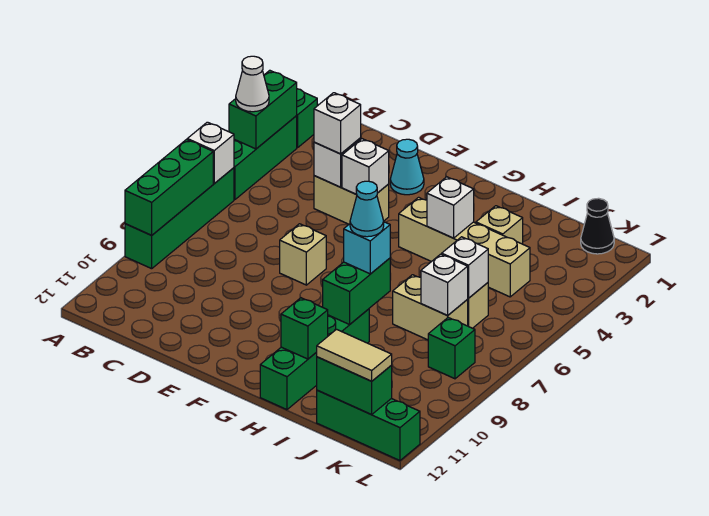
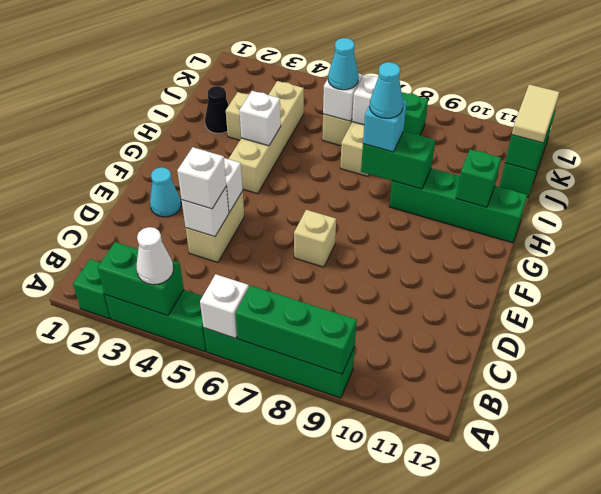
none -> cyan 1x1 cone [328,38,359,90]
black 1x1 cone [581,198,614,254] -> black 1x1 cone moved to [205,86,229,133]

